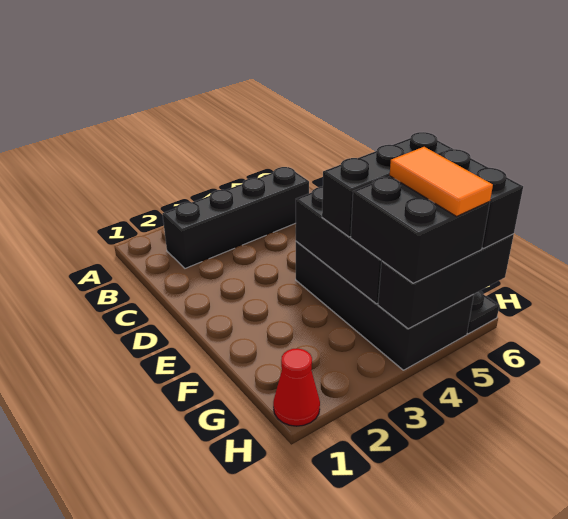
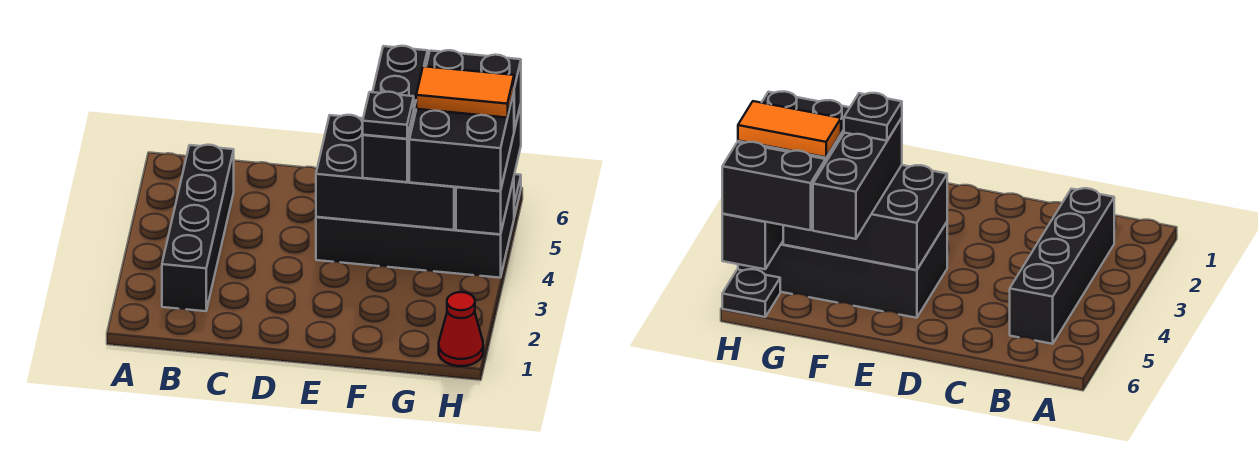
none -> black 1x1 plate [363,92,414,139]

